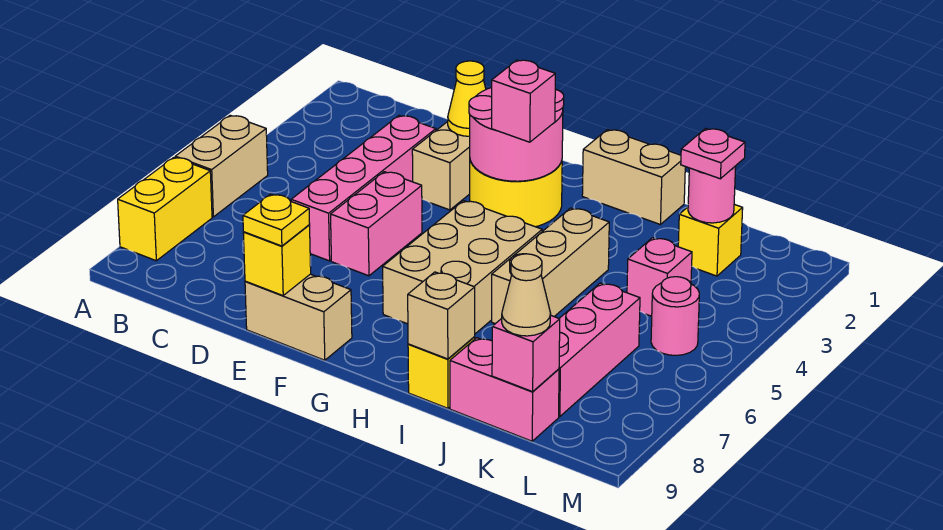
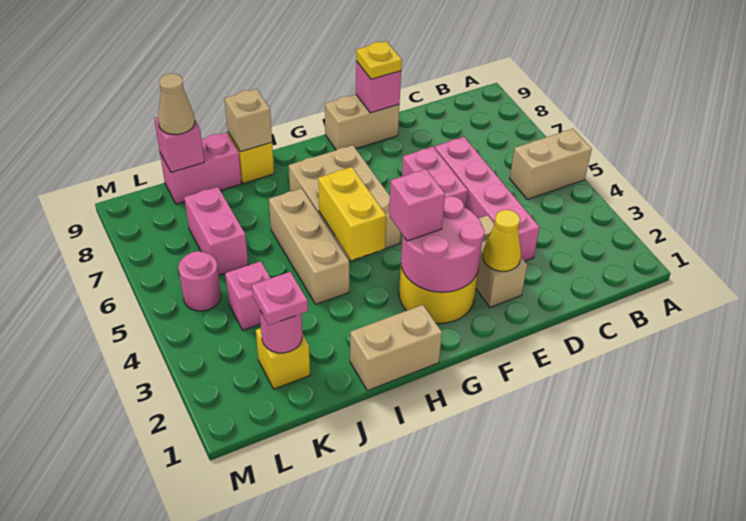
tan 1x2 brick [175,115,268,217] -> tan 1x2 brick turned to [510,129,592,200]
yellow 1x2 brick [118,157,212,261] -> yellow 1x2 brick moved to [318,167,386,260]
yellow 1x1 brick [243,225,311,296] -> pink 1x1 brick [356,61,401,113]
pink 1x3 brick [559,283,640,417] -> pink 1x2 brick [184,187,248,275]

